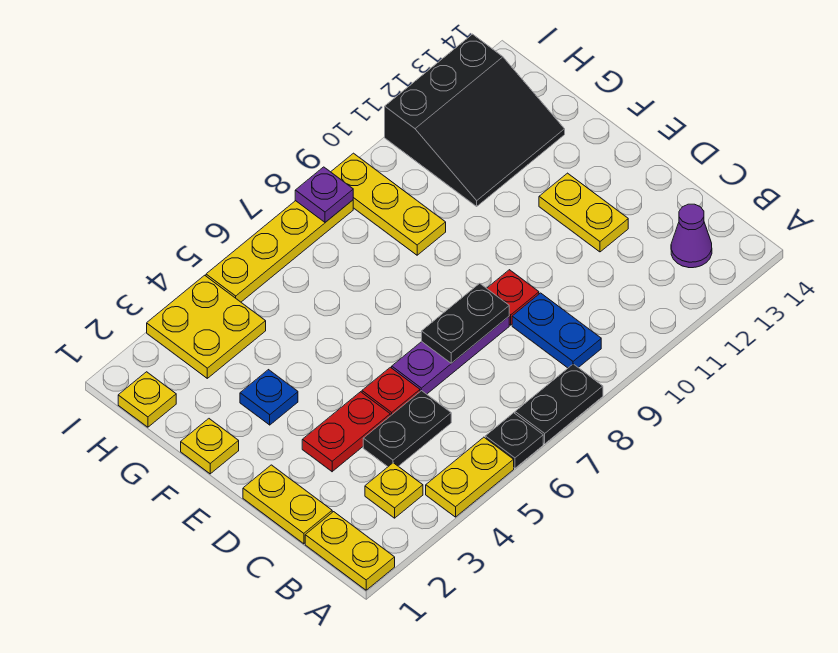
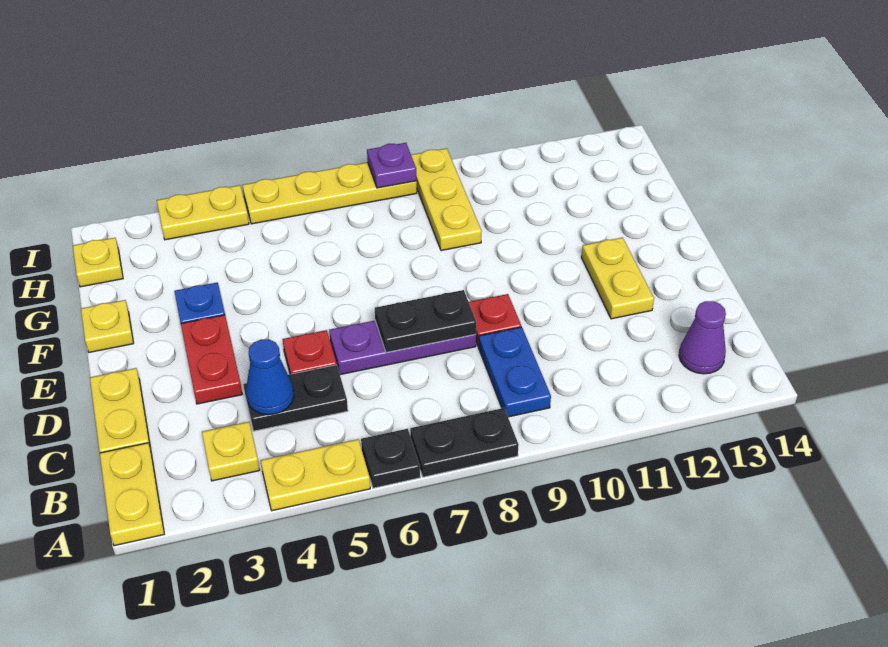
none -> blue 1x1 cone [246,339,294,415]
red 1x2 plate [302,392,390,472] -> red 1x2 plate turned to [181,315,242,404]
black 3x3 slope [385,34,565,206] -> none
yellow 2x2 plate [147,275,266,378] -> yellow 1x2 plate [157,185,249,240]

